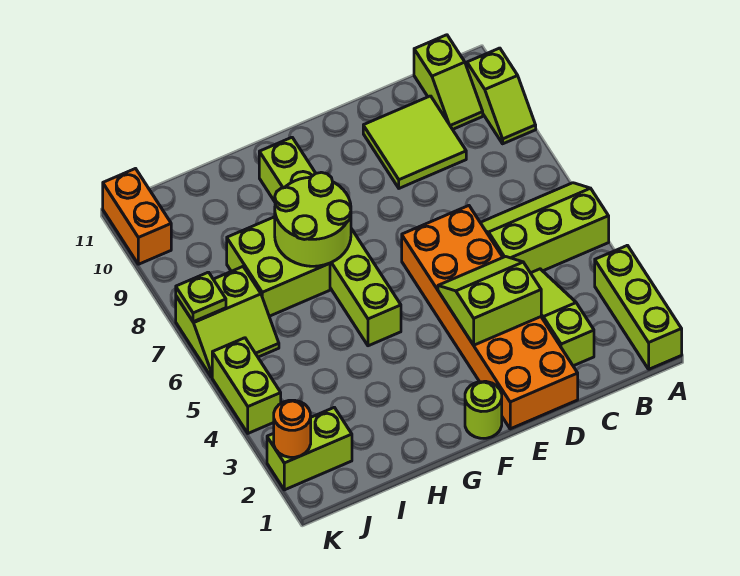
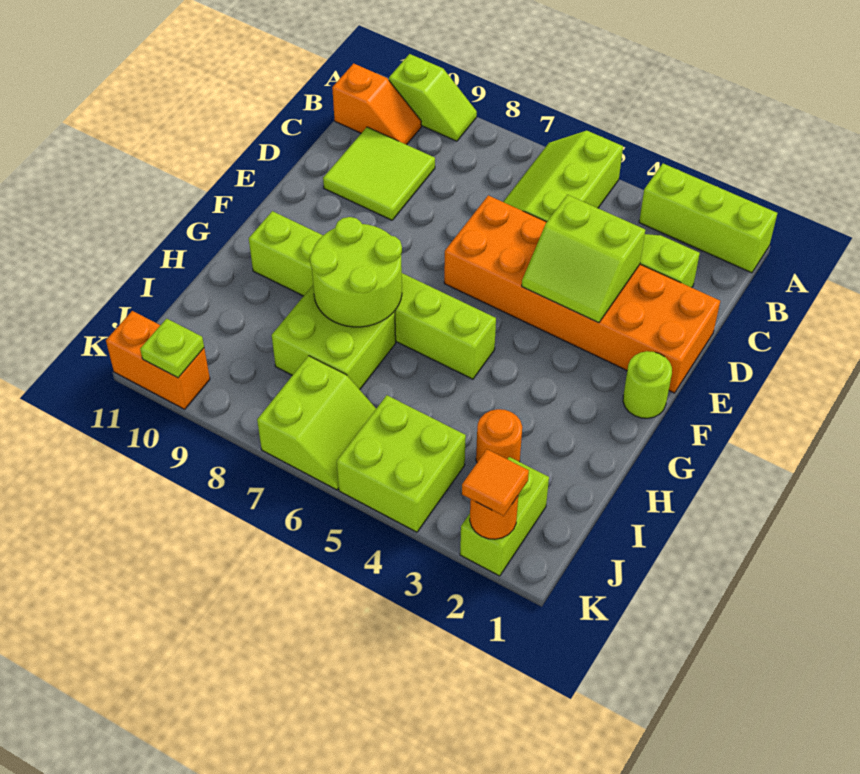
lime 1x2 slope [414,35,483,129] -> orange 1x2 slope [332,63,421,145]
lime 2x2 slope [438,257,541,345] -> lime 2x2 slope turned to [522,195,645,323]
none -> orange 1x1 round brick [476,409,522,462]
none -> orange 1x1 tile [462,449,529,516]
lime 1x2 brick [212,338,281,433] -> lime 2x2 brick [337,395,466,532]
lime 1x1 plate [176,272,226,322] -> lime 1x1 plate moved to [140,319,204,378]

